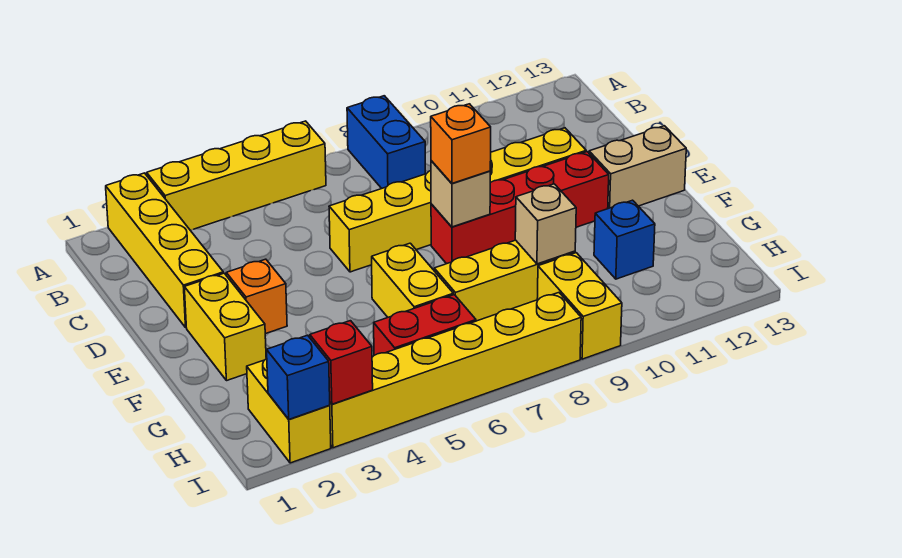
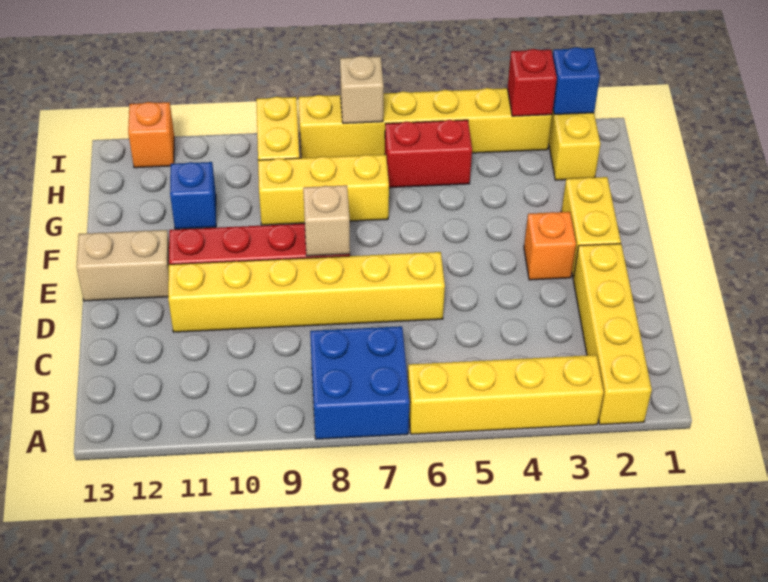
blue 1x2 brick [347,96,425,188] -> blue 2x2 brick [310,326,410,439]
orange 1x1 brick [431,104,491,183] -> orange 1x1 brick moved to [128,102,174,168]
yellow 1x2 brick [372,243,453,317] -> none
tan 1x1 brick [515,184,576,264] -> tan 1x1 brick moved to [340,56,384,123]

